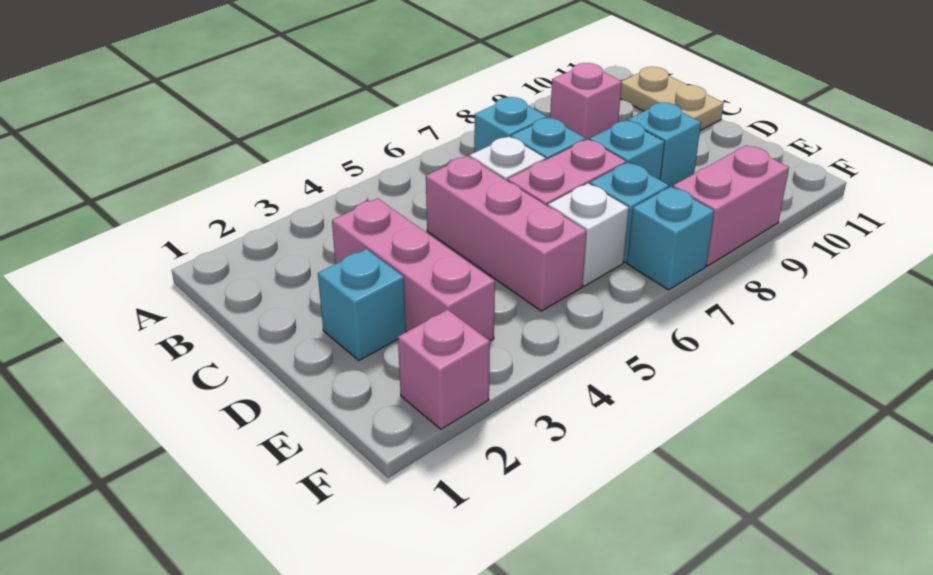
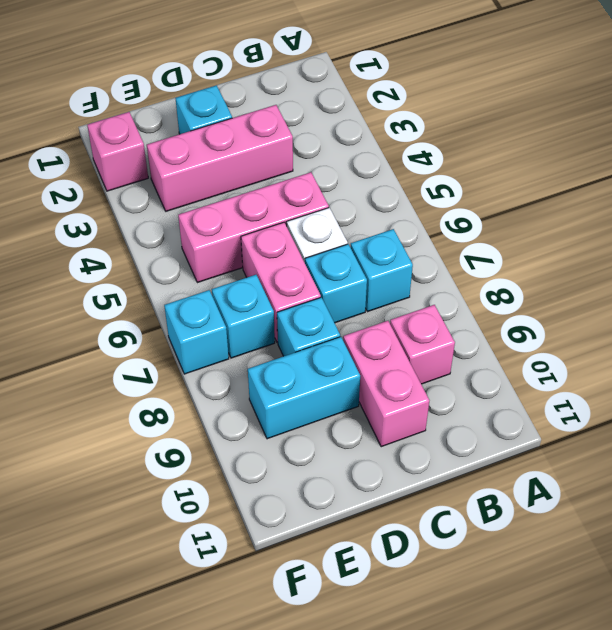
tan 1x2 plate [620,67,724,130] -> none
cyan 1x1 brick [628,102,701,187] -> cyan 1x2 brick [248,337,360,439]
white 1x1 brick [548,183,629,286] -> none
pink 1x2 brick [673,145,789,266] -> pink 1x2 brick moved to [343,321,429,447]

